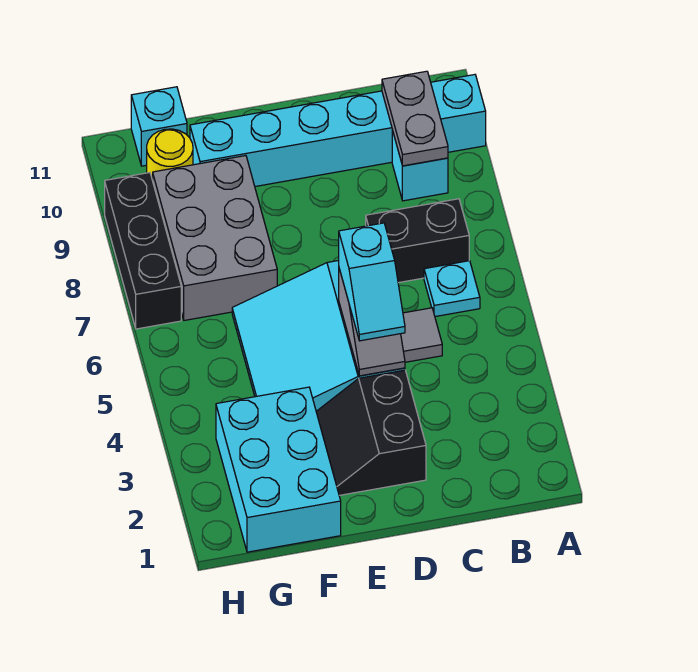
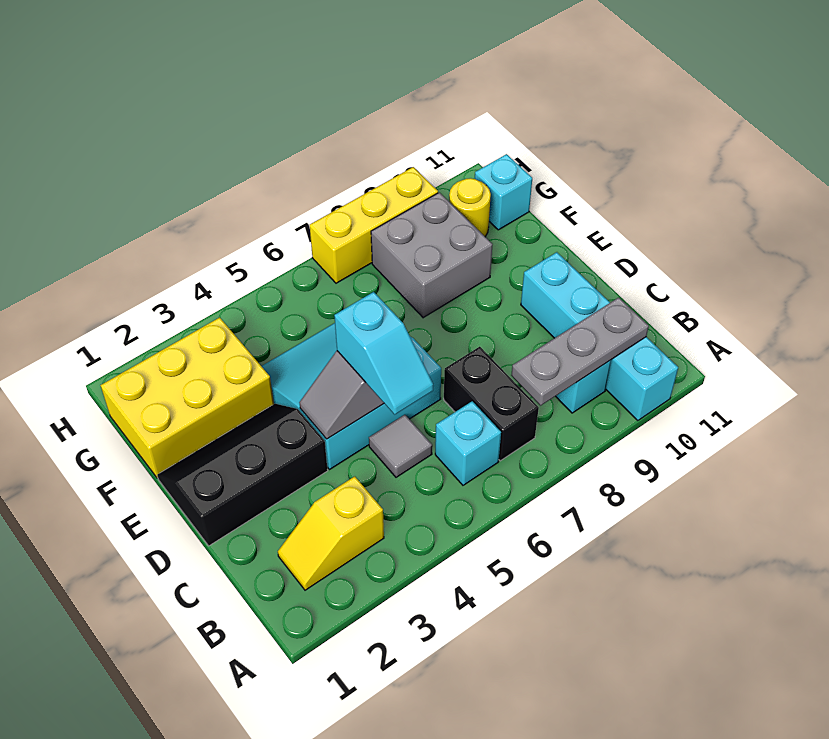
cyan 1x6 brick [190,75,486,187] -> cyan 1x4 brick [521,252,678,421]
none -> yellow 1x2 slope [278,476,384,590]
cyan 1x1 plate [424,261,480,317] -> cyan 1x1 brick [435,401,501,485]
grey 1x2 plate [382,71,448,166] -> grey 1x3 plate [511,298,649,405]
black 2x2 slope [316,370,426,495] -> black 2x3 slope [157,404,328,546]
cyan 1x2 slope [339,223,405,341] -> cyan 1x2 slope turned to [334,292,433,414]
cyan 2x3 brick [216,387,341,552] -> yellow 2x3 brick [101,317,274,478]
grey 2x3 brick [153,156,277,320] -> grey 2x2 brick [371,192,493,318]
black 1x3 brick [105,173,181,329] -> yellow 1x3 brick [310,167,438,283]

